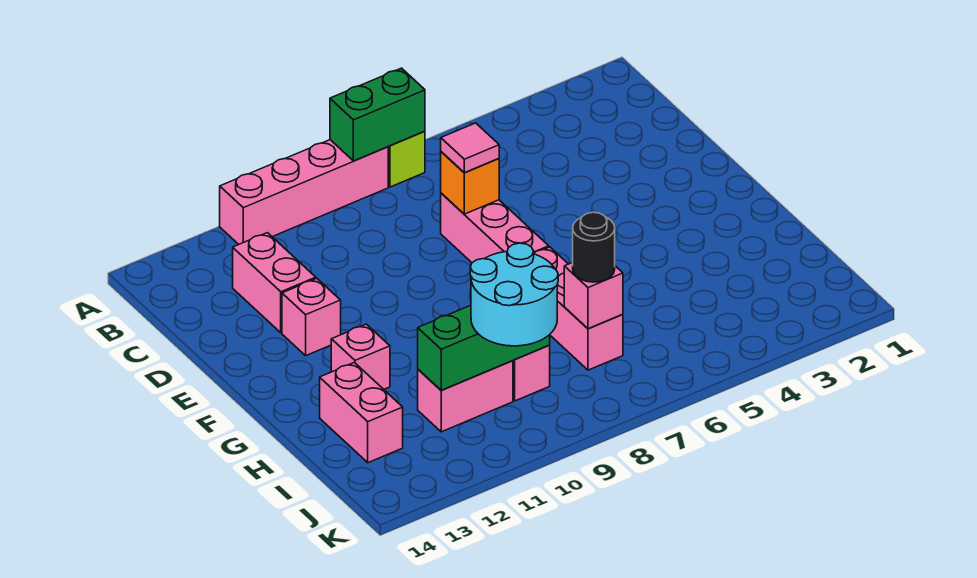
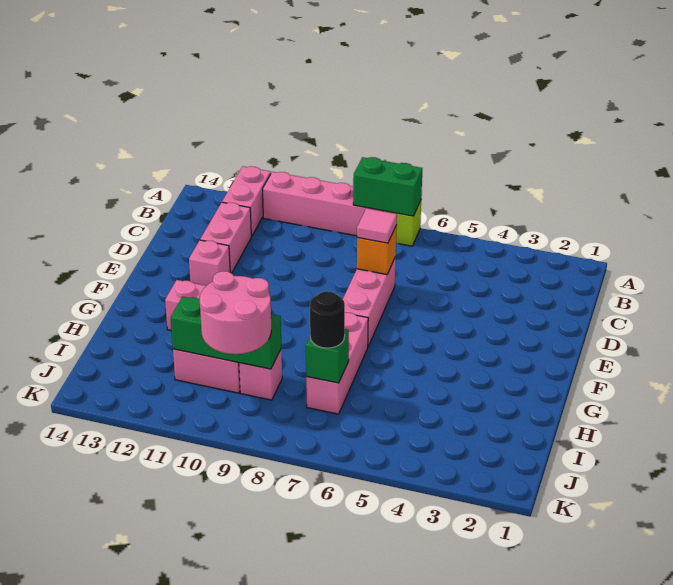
pink 1x2 brick [320,363,403,463] -> pink 1x2 brick moved to [222,166,271,236]
pink 1x1 brick [564,263,623,329] -> green 1x1 brick [306,329,349,383]
cyan 2x2 round brick [470,243,558,346] -> pink 2x2 round brick [200,271,271,354]

